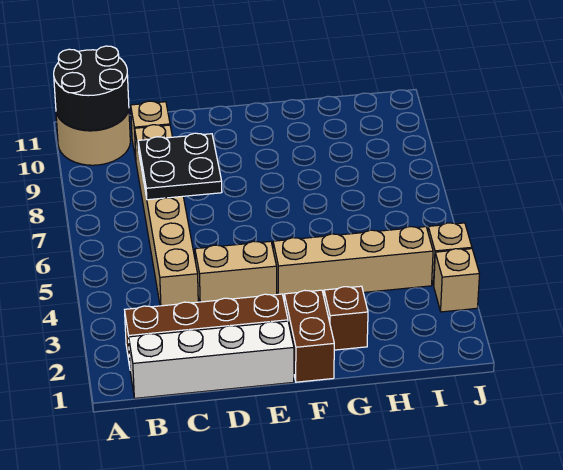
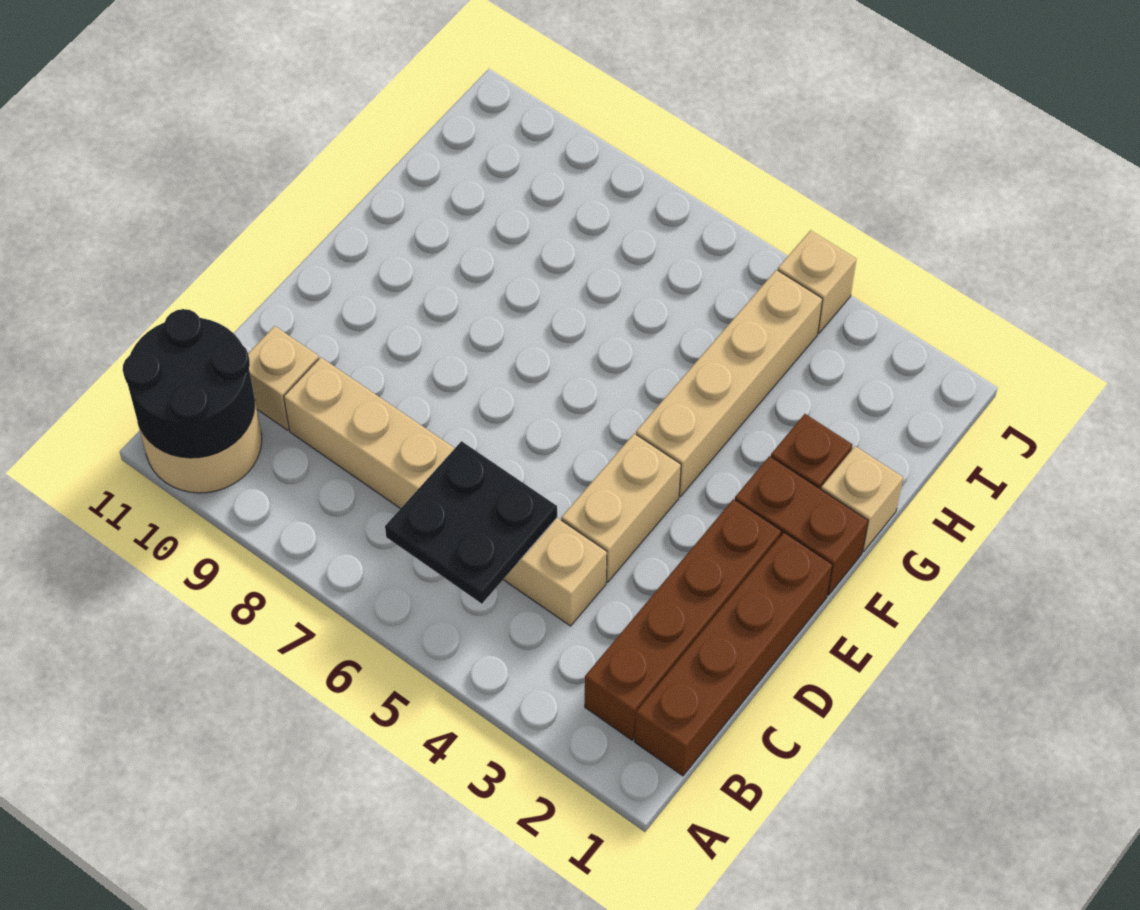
white 1x4 brick [129,321,294,398] -> brown 1x4 brick [635,533,833,776]
black 2x2 plate [138,133,222,200] -> black 2x2 plate moved to [385,441,557,604]
tan 1x1 brick [434,249,480,312] -> tan 1x1 brick moved to [821,446,903,552]

